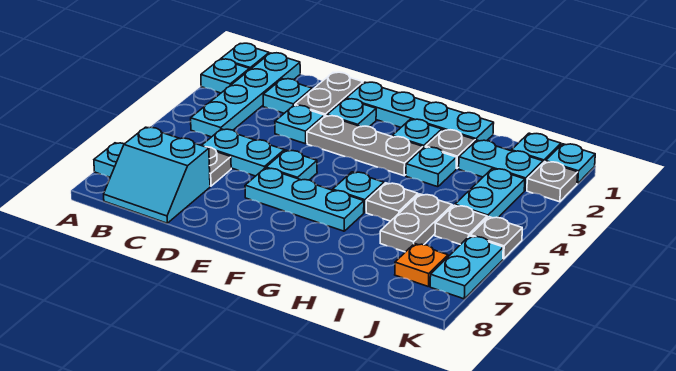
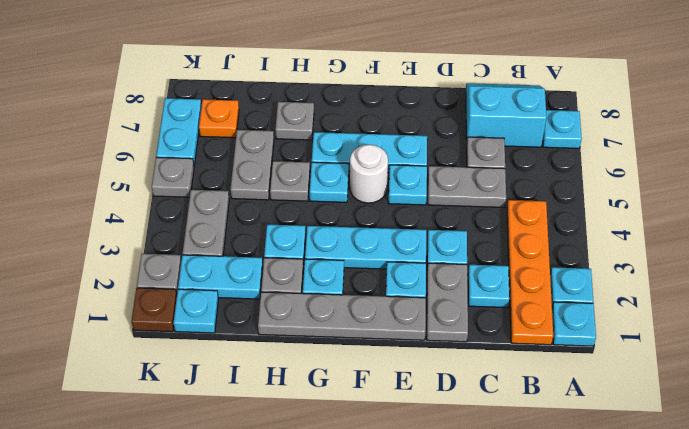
cyan 1x4 plate [191,53,300,137] -> orange 1x4 plate [507,200,553,345]
cyan 1x2 plate [201,129,284,176] -> grey 1x2 plate [428,166,506,208]
cyan 1x4 plate [346,82,494,141] -> grey 1x4 plate [258,292,426,340]
grey 1x3 plate [307,116,423,176] -> cyan 1x3 plate [305,226,426,269]
none -> white 1x1 round brick [350,145,388,203]
cyan 1x2 plate [455,169,525,218] -> grey 1x2 plate [183,190,229,256]
grey 1x1 plate [435,205,487,245] -> grey 1x1 plate moved to [275,102,314,140]
cyan 1x1 plate [546,144,595,183] -> brown 1x1 plate [131,288,177,332]

